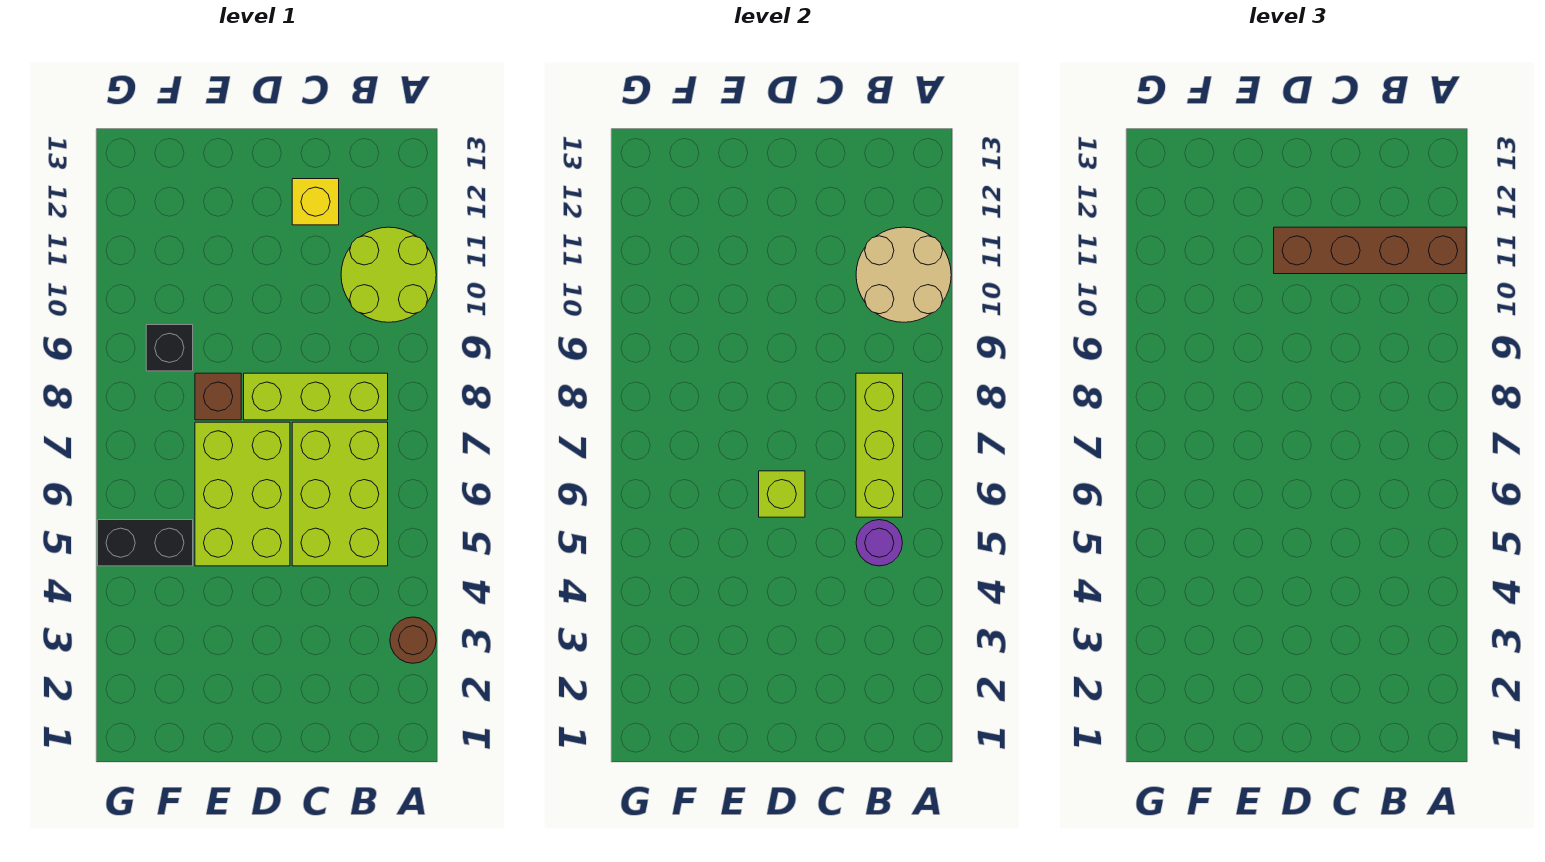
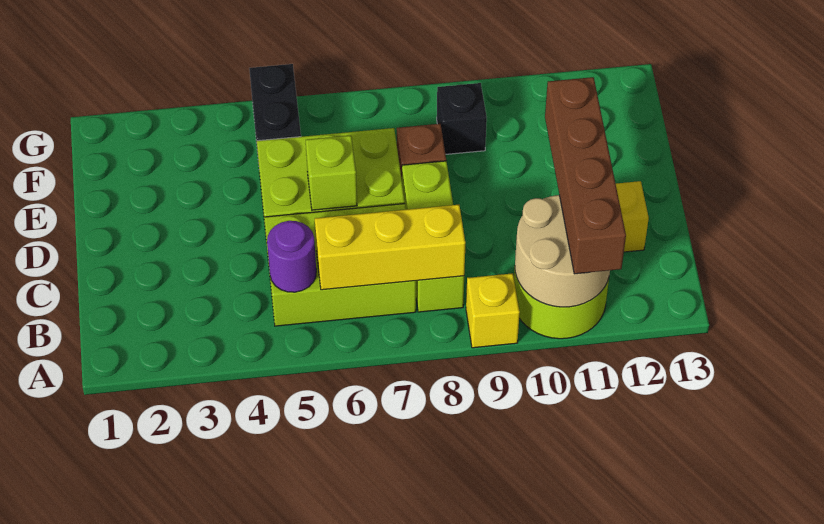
brown 1x1 round brick [390,617,436,663] -> none
none -> yellow 1x1 brick [466,273,520,348]
lime 1x3 brick [856,373,903,517] -> yellow 1x3 brick [315,205,465,290]

